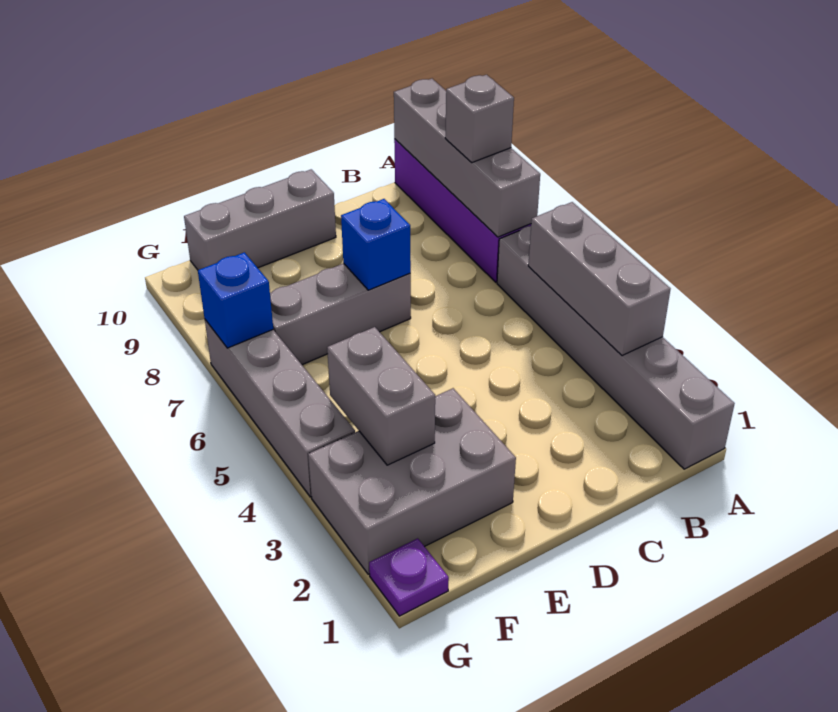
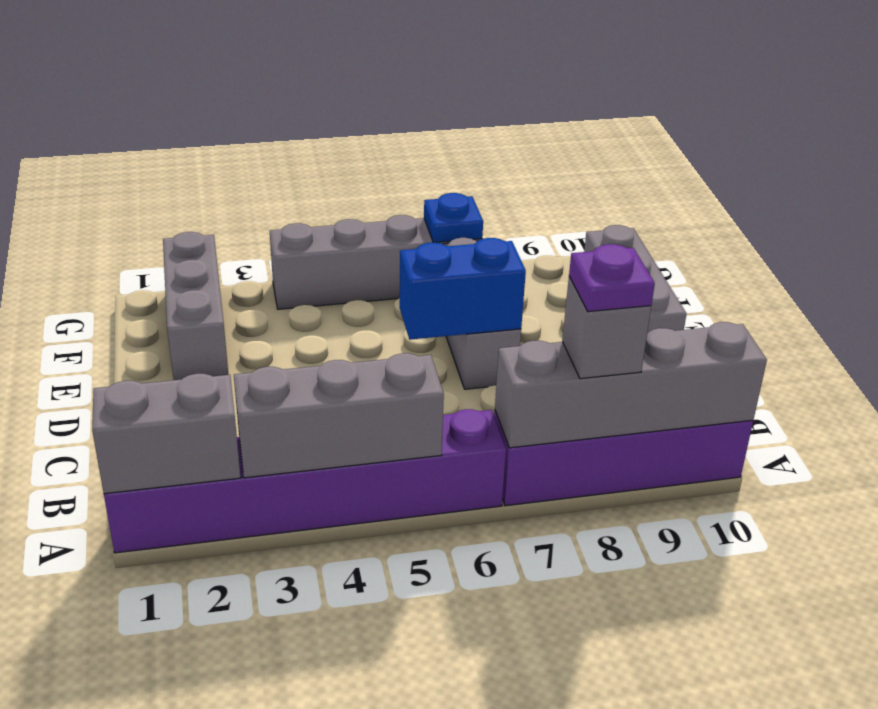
grey 1x6 brick [497,226,735,469] -> purple 1x6 brick [104,409,506,553]
blue 1x1 brick [341,199,411,290] -> blue 1x2 brick [400,238,526,340]
grey 2x3 brick [308,388,516,574] -> grey 1x3 brick [163,232,228,380]
grey 1x2 brick [327,327,435,465] -> grey 1x2 brick moved to [92,374,241,494]
purple 1x1 plate [369,538,449,616] -> purple 1x1 plate moved to [569,244,655,312]
blue 1x1 brick [198,252,273,348] -> blue 1x1 plate [424,193,483,243]

